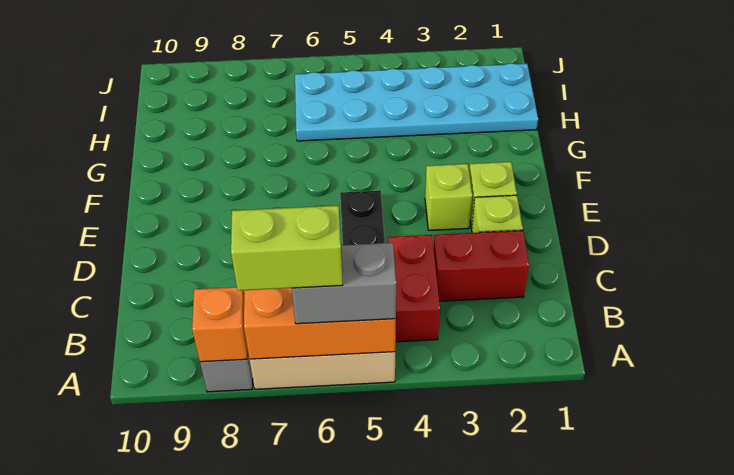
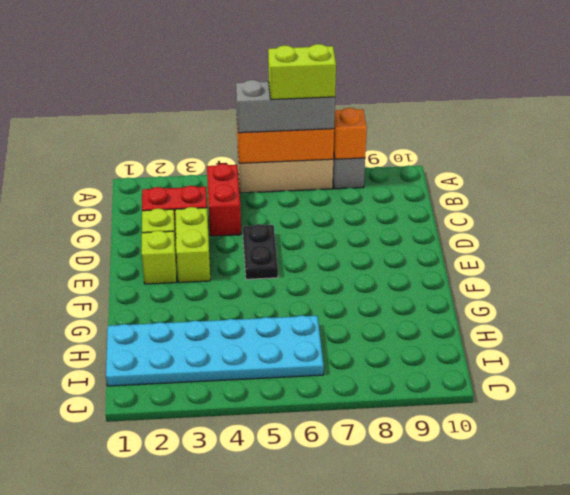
grey 1x2 brick [292,243,396,324] -> grey 1x3 brick [236,80,335,133]
lime 1x1 brick [425,164,472,230] -> lime 1x2 brick [175,207,210,283]

